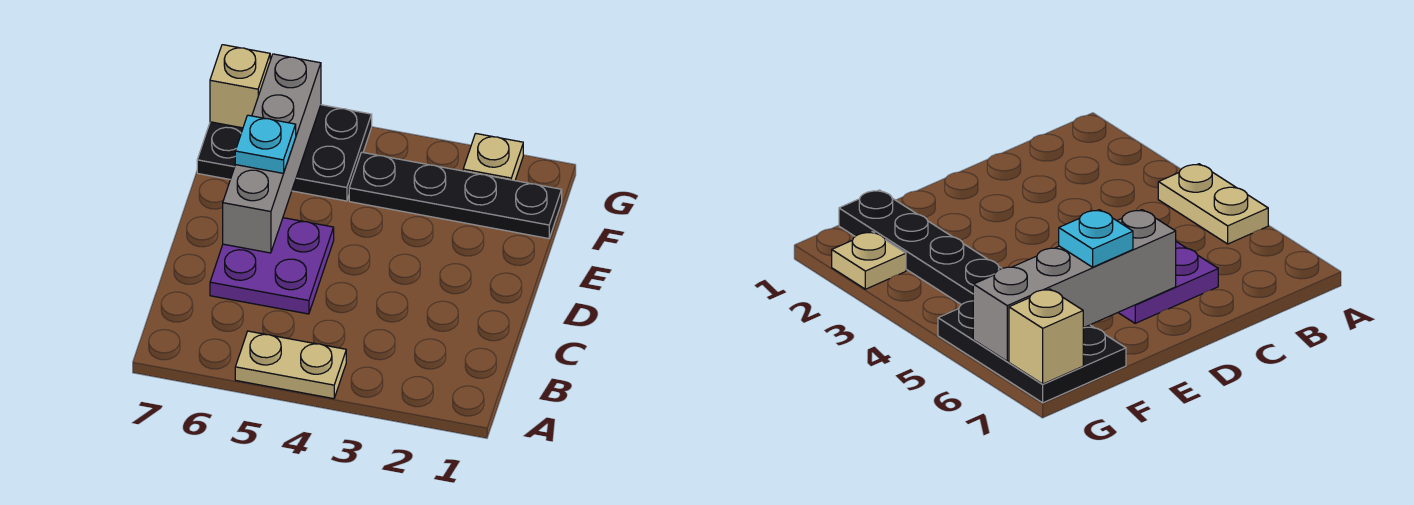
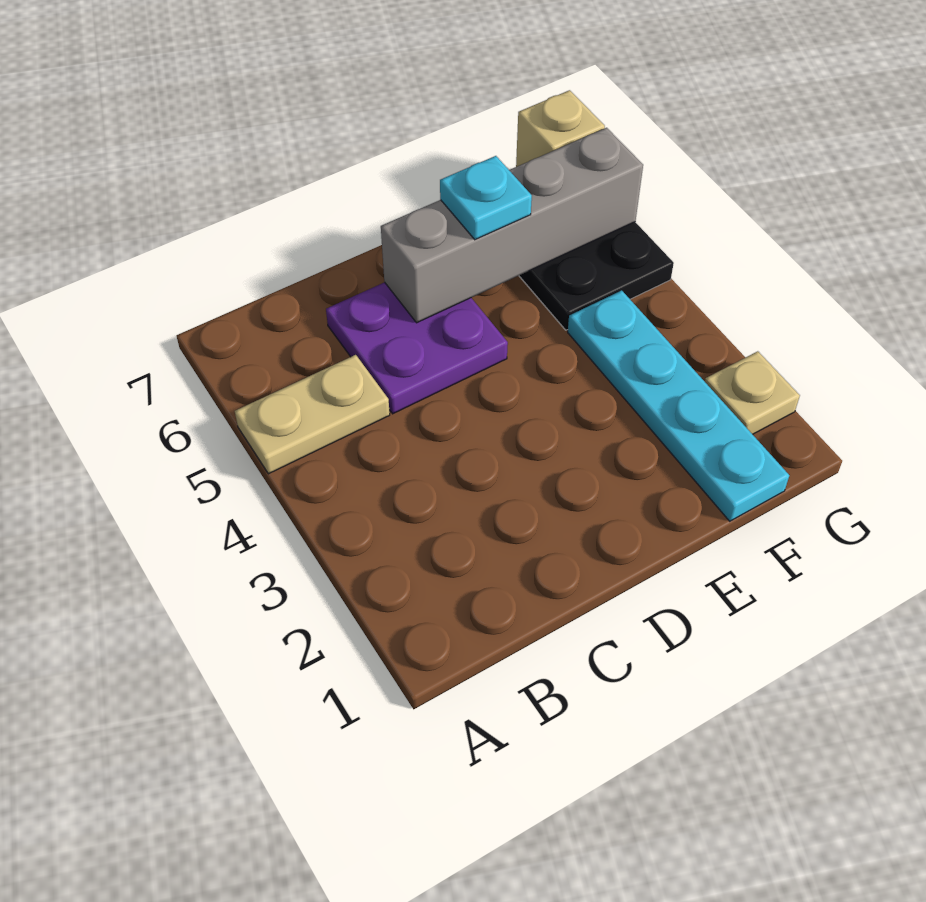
tan 1x2 plate [235,331,346,399] -> tan 1x2 plate turned to [235,355,390,474]
black 1x4 plate [349,152,562,239] -> cyan 1x4 plate [568,290,789,521]

